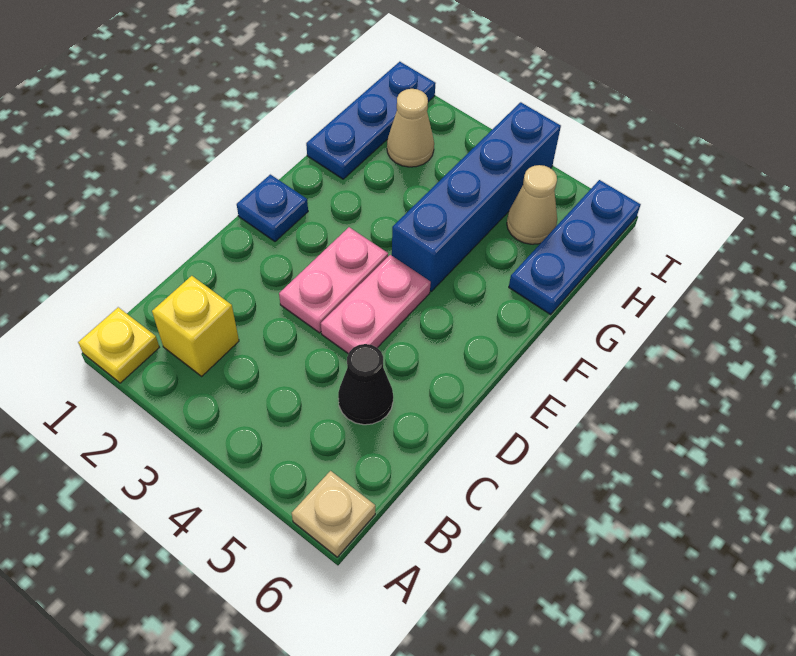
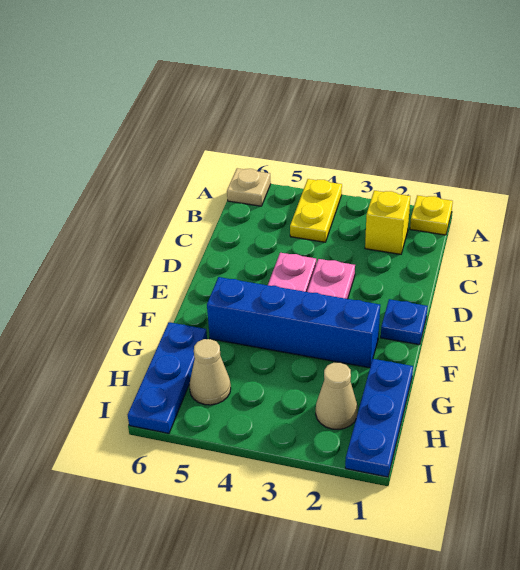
none -> yellow 1x2 plate [290,179,342,242]
black 1x1 cone [338,344,393,425] -> none
blue 1x4 brick [392,102,561,291] -> blue 1x4 brick turned to [207,277,380,368]

